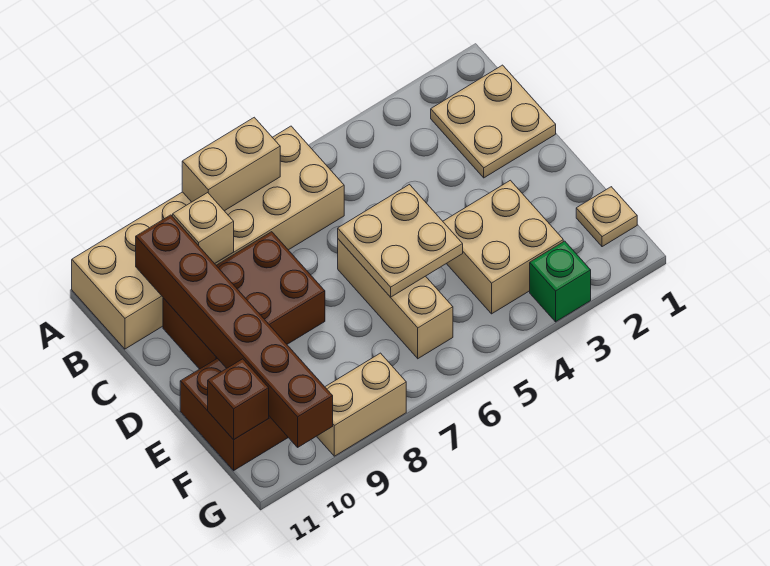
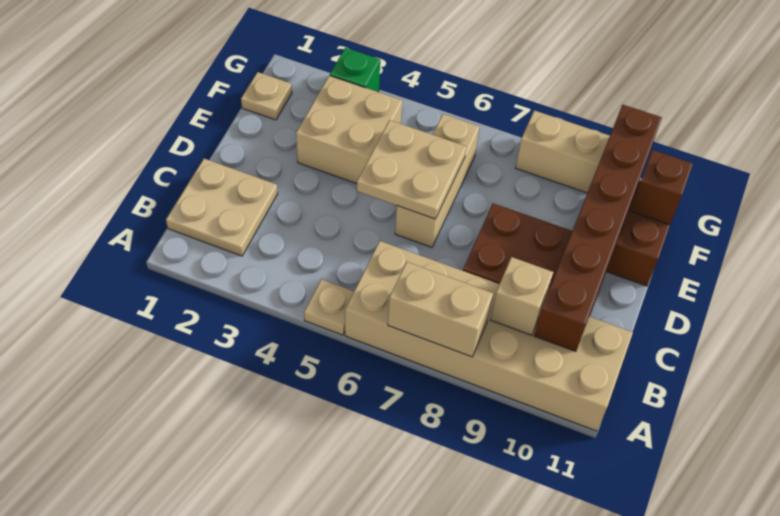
none -> tan 1x1 plate [304,279,354,335]

